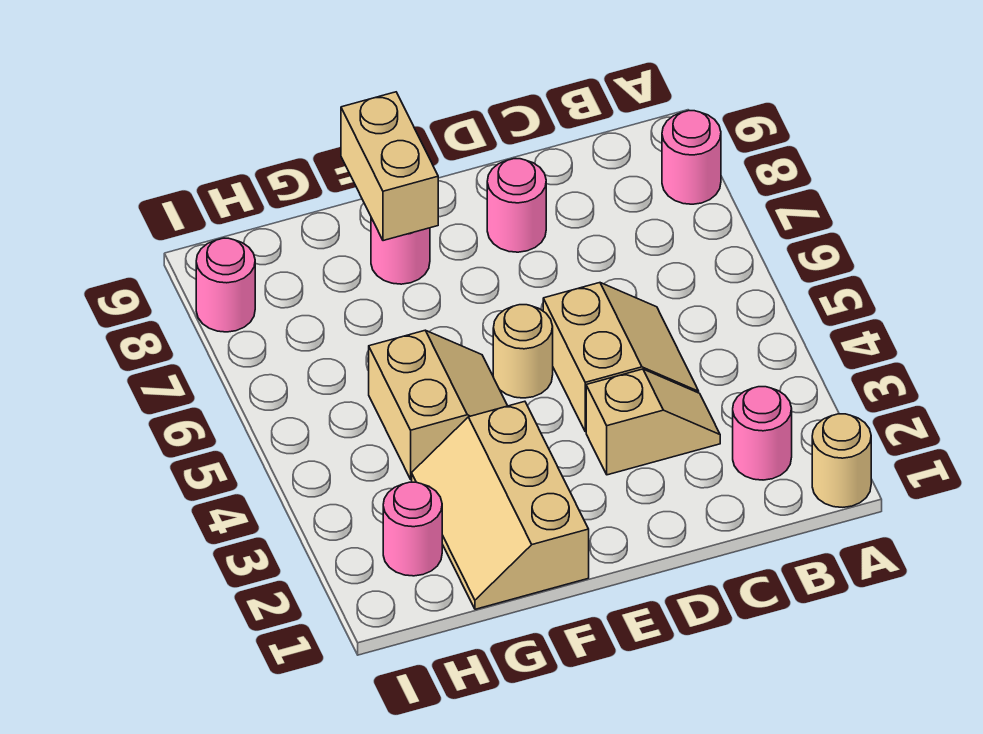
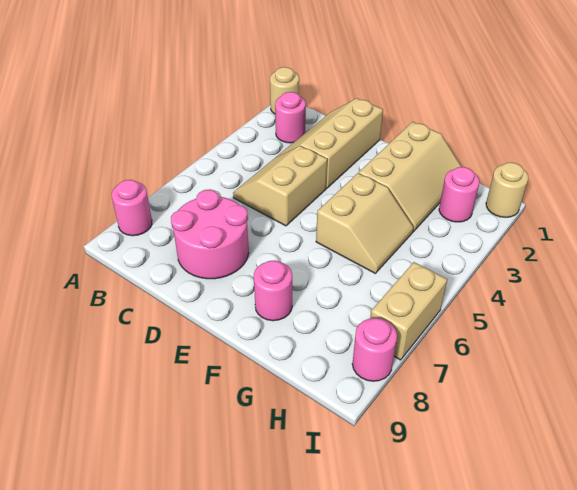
tan 1x2 slope [586,369,720,475] -> tan 2x3 slope [277,98,383,188]
pink 1x1 round brick [487,159,546,252] -> pink 2x2 round brick [171,190,249,279]
tan 1x1 round brick [493,305,553,398] -> tan 1x1 round brick moved to [486,163,528,217]
tan 2x2 slope [369,330,507,479] -> tan 2x2 slope turned to [316,173,414,273]
tan 1x2 brick [341,92,438,241] -> tan 1x2 brick moved to [370,262,447,360]

